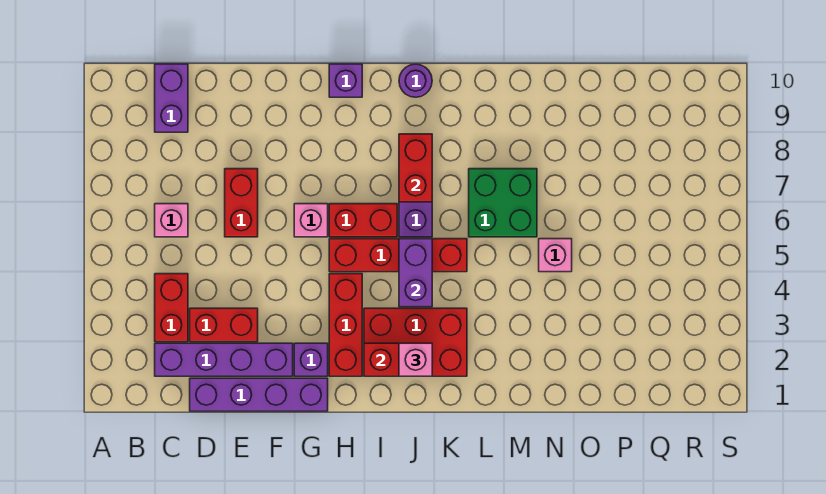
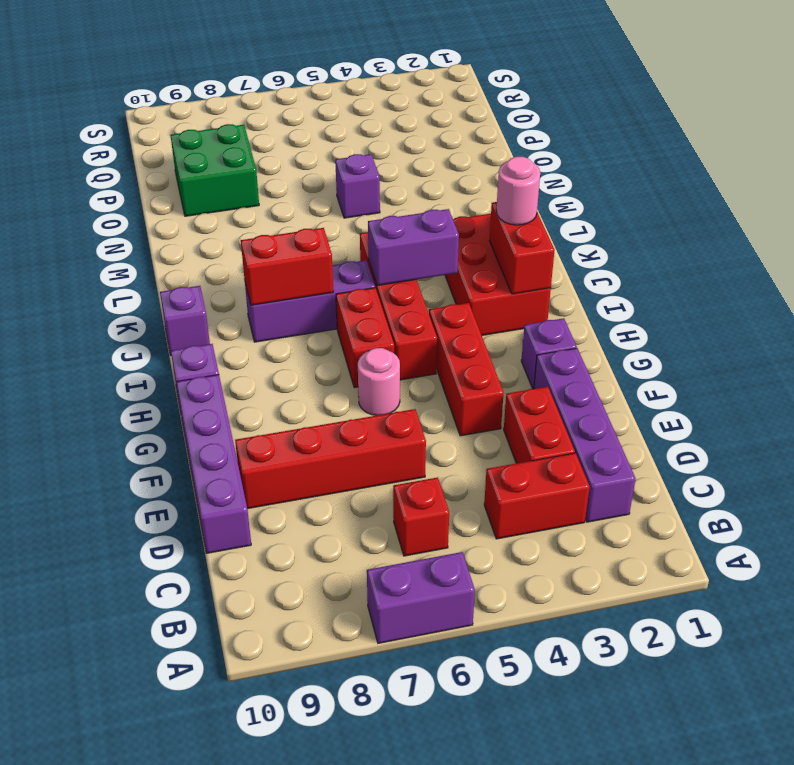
pink 1x1 brick [155,204,188,237] -> red 1x1 brick [393,477,449,556]
purple 1x2 brick [155,64,188,132] -> purple 1x2 brick moved to [367,552,475,643]
purple 1x4 brick [190,378,328,411] -> purple 1x4 brick moved to [176,375,251,553]
red 1x2 brick [225,169,258,237] -> red 1x4 brick [235,409,426,509]
pink 1x1 brick [294,204,328,237] -> pink 1x1 round brick [358,348,400,416]
red 1x3 brick [329,274,362,376] -> red 1x3 brick turned to [429,303,504,436]
pink 1x1 brick [399,343,432,376] -> pink 1x1 round brick [496,157,540,225]
purple 1x1 round brick [399,64,432,97] -> purple 1x1 brick [160,286,210,355]
green 2x2 brick [469,169,537,237] -> green 2x2 brick moved to [171,124,259,216]
pink 1x1 brick [539,239,572,272] -> purple 1x1 brick [335,154,380,218]

